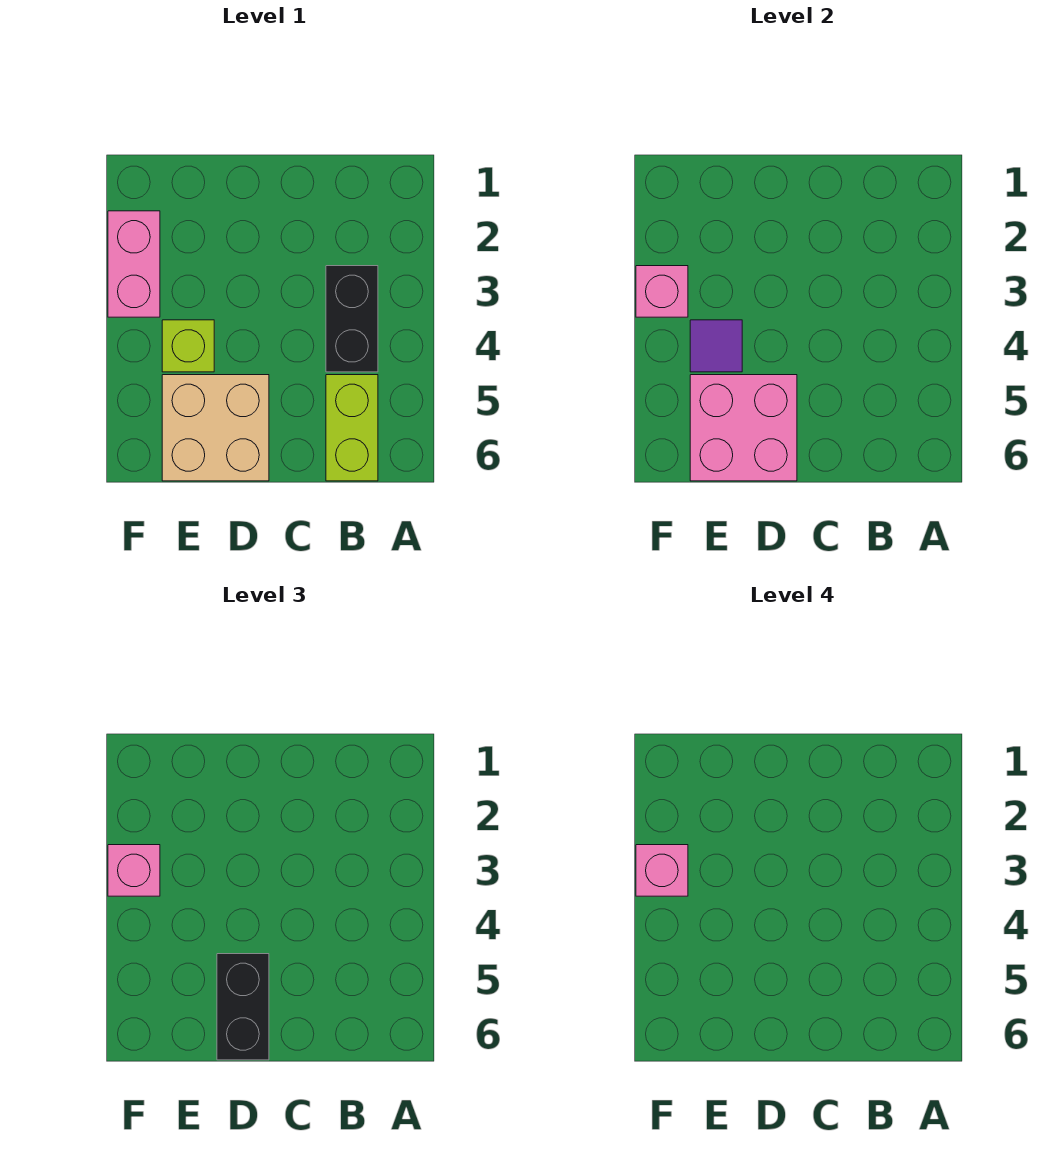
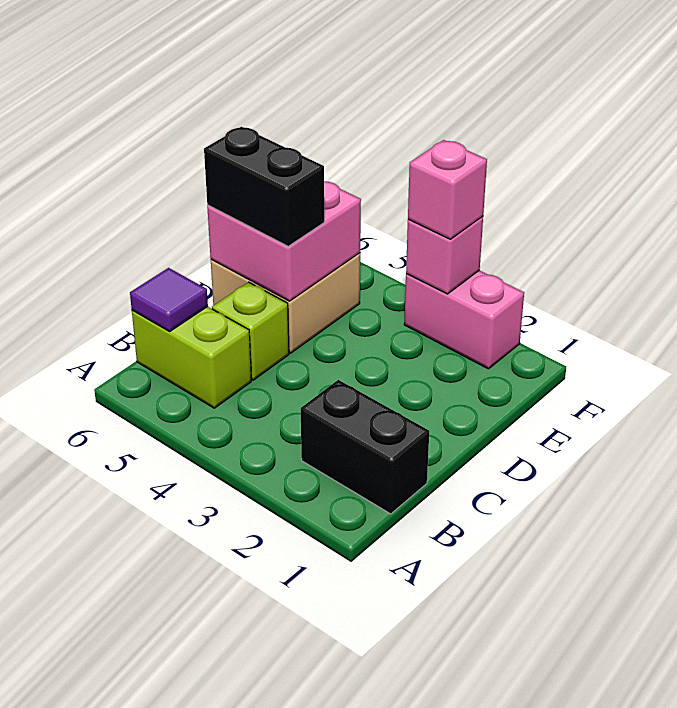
black 1x2 brick [326,266,378,372] -> black 1x2 brick moved to [301,380,429,514]
lime 1x1 brick [162,320,214,372] -> lime 1x1 brick moved to [212,282,289,380]
purple 1x1 tile [690,320,742,372] -> purple 1x1 tile moved to [130,268,208,331]
pink 1x1 brick [636,845,688,896] -> none

